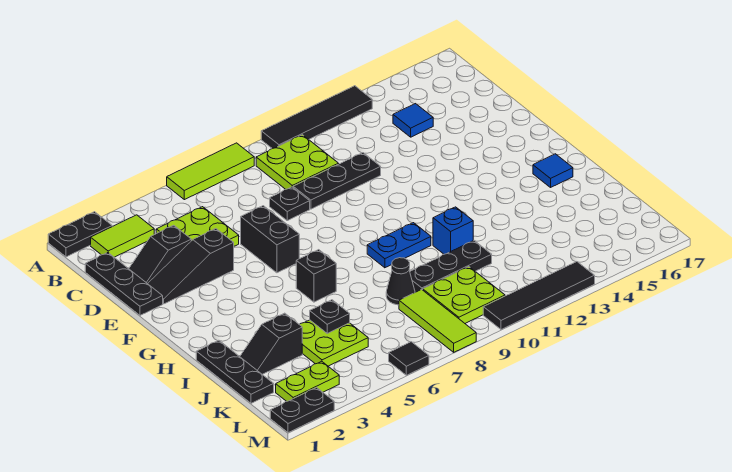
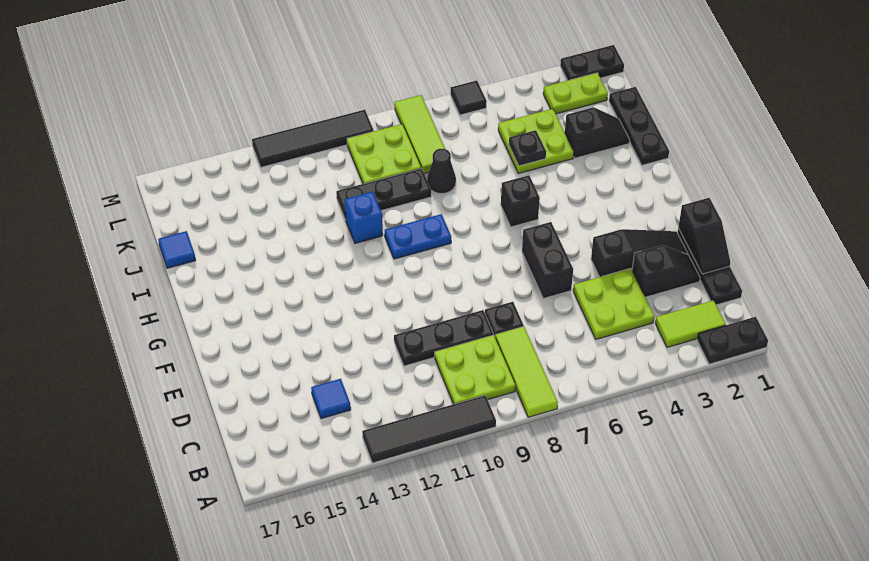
lime 1x3 tile [167,143,254,200] -> lime 1x3 tile turned to [495,327,558,417]
none -> black 1x2 slope [678,198,730,274]
blue 1x1 tile [533,154,573,187] -> blue 1x1 tile moved to [158,231,196,268]

